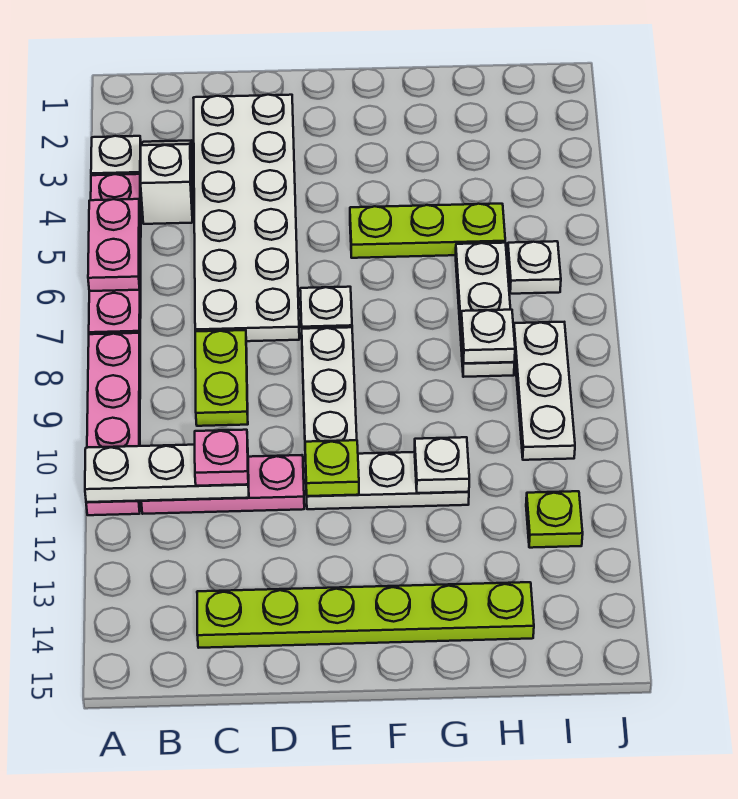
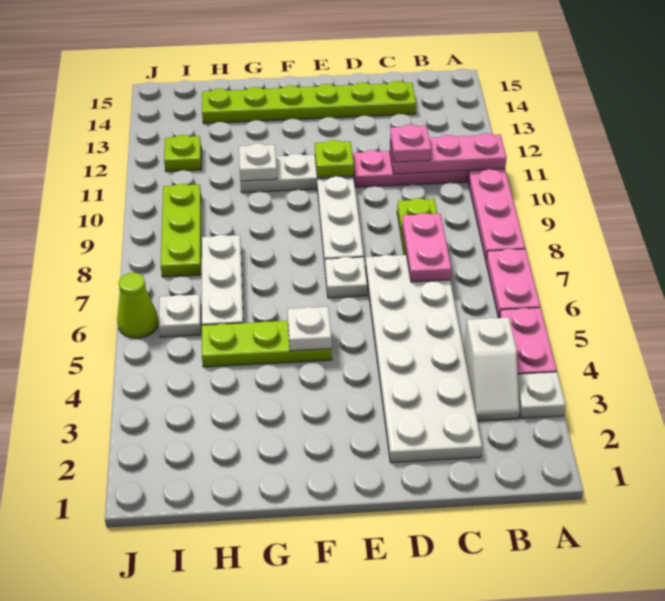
pink 1x2 plate [88,199,140,291] -> pink 1x2 plate moved to [402,213,451,282]
white 1x3 plate [85,445,249,502] -> pink 1x3 plate [390,133,507,174]
white 1x1 plate [461,310,515,363] -> white 1x1 plate moved to [287,307,332,351]
white 1x3 plate [514,322,575,460] -> lime 1x3 plate [161,184,201,277]
none -> lime 1x1 cone [117,273,159,338]

